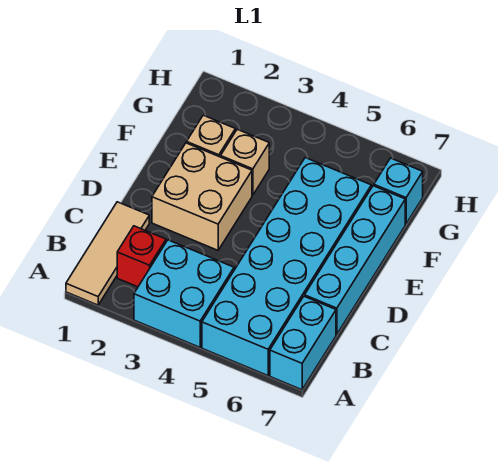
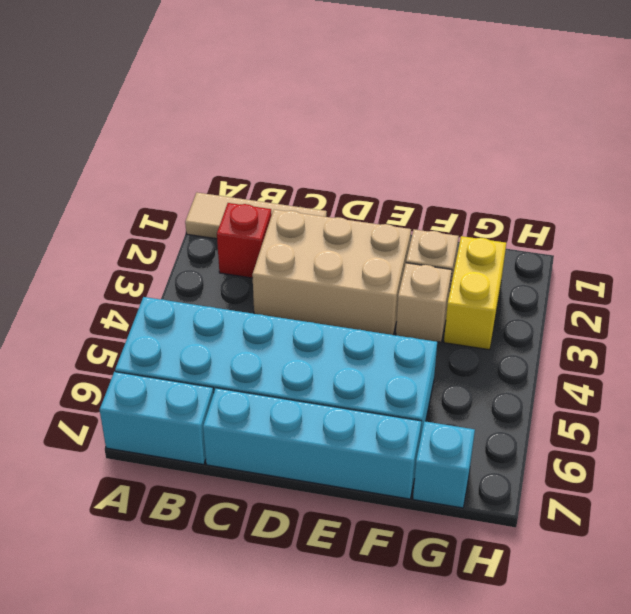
cyan 2x2 brick [134,240,234,347] -> none
tan 2x2 brick [152,143,252,250] -> tan 2x3 brick [252,209,411,335]
none -> yellow 1x2 brick [444,236,506,350]

